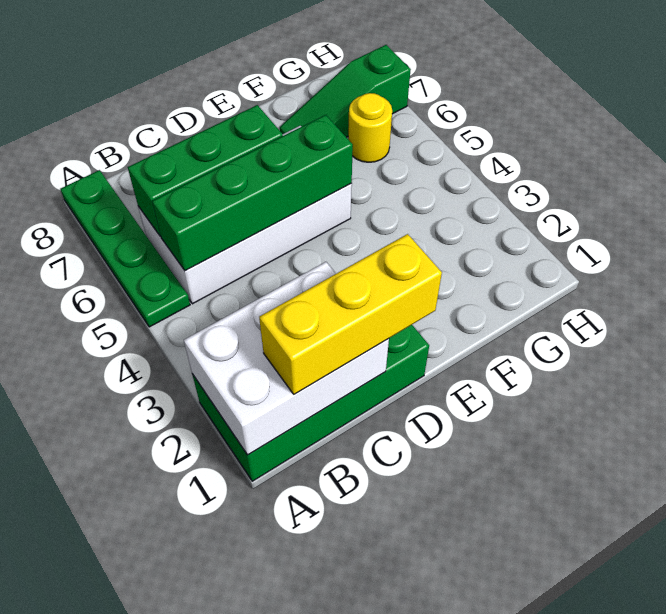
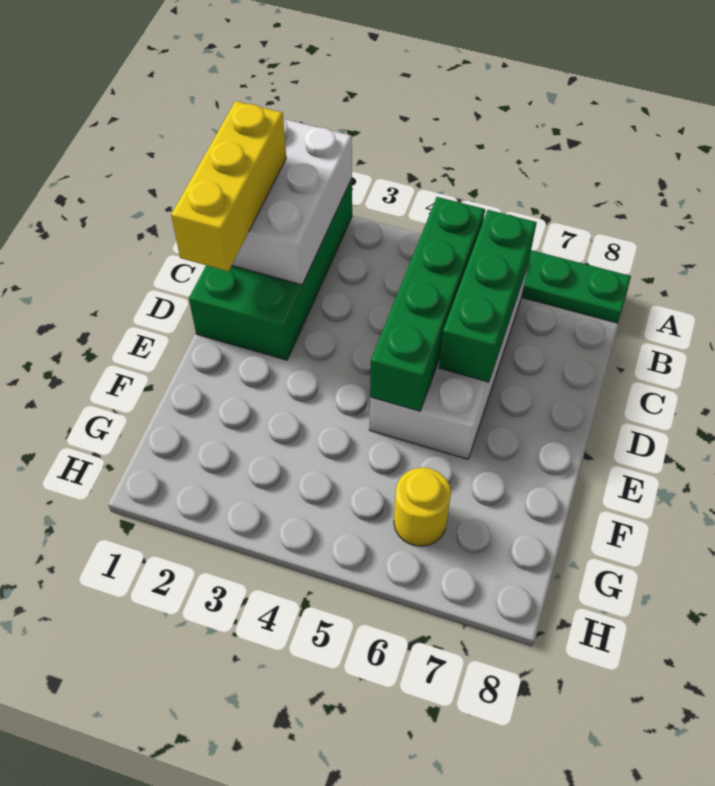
green 1x3 slope [280,45,411,137] -> none

